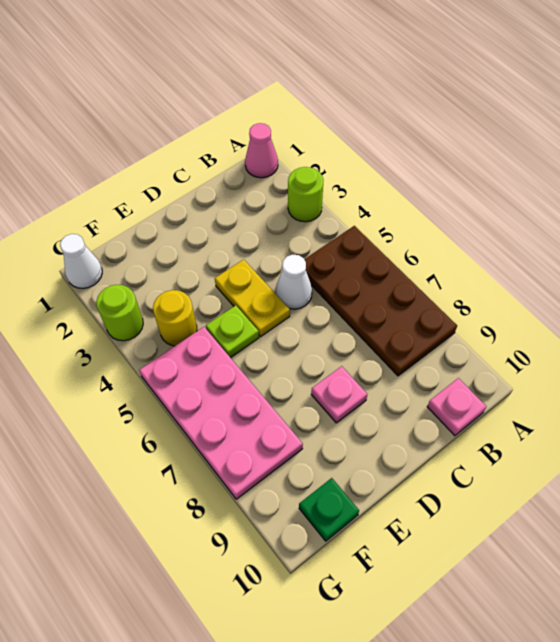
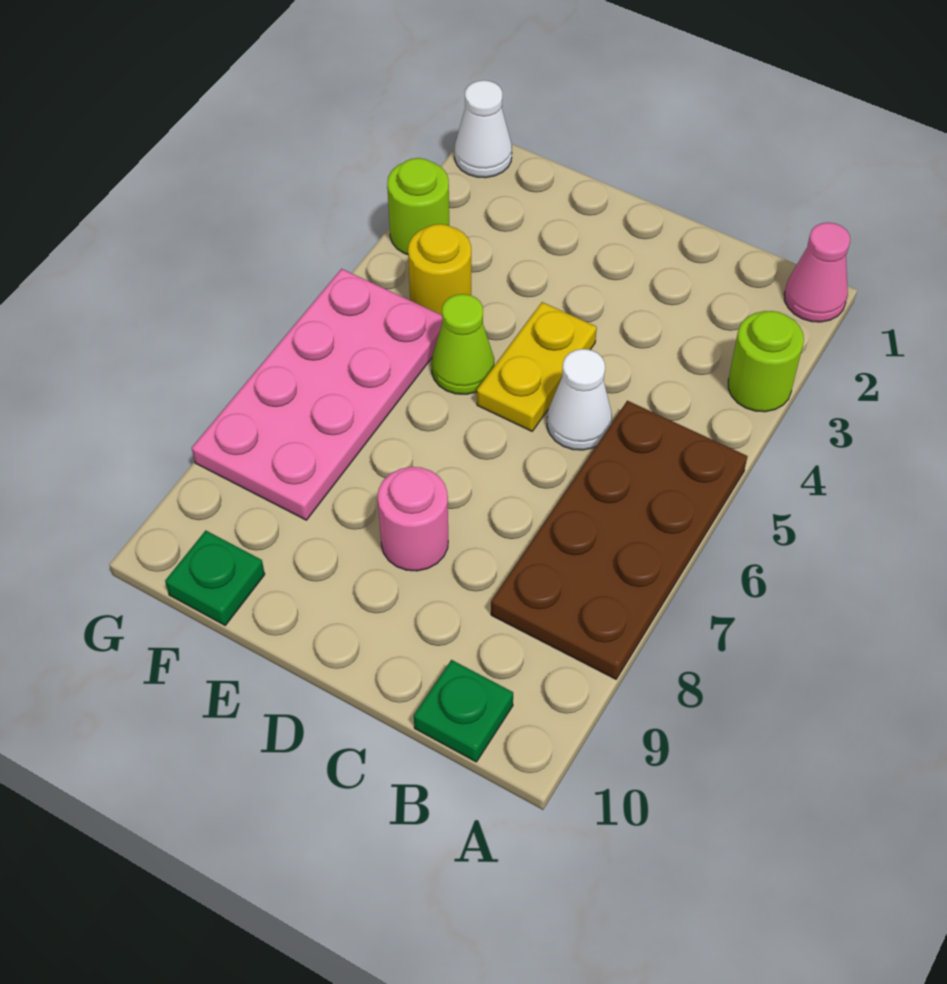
pink 1x1 plate [427,378,487,436] -> green 1x1 plate [414,660,513,762]
pink 1x1 plate [311,366,367,423] -> pink 1x1 round brick [378,467,448,571]
lime 1x1 plate [206,305,259,358] -> lime 1x1 cone [431,294,494,394]

